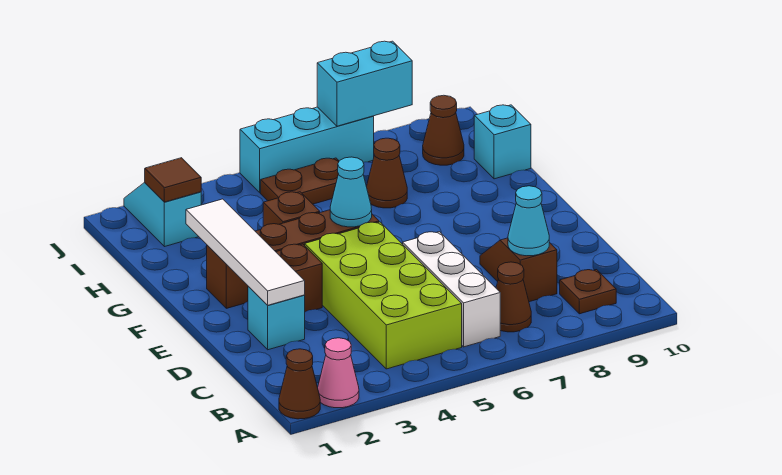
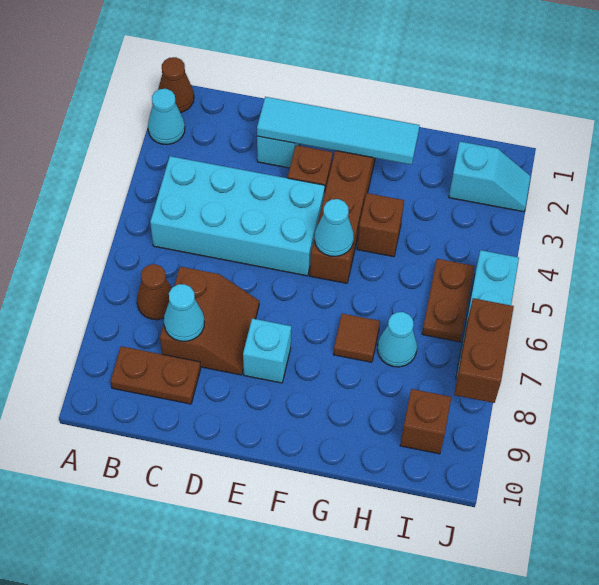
pink 1x1 cone [318,338,359,408] -> cyan 1x1 cone [148,89,185,144]
lime 2x4 brick [305,222,462,369] -> cyan 2x4 brick [150,156,325,276]
white 1x3 brick [403,232,500,347] -> none
brown 1x1 plate [560,270,616,314] -> brown 1x2 plate [111,346,201,404]
brown 1x2 slope [480,238,557,302] -> brown 2x2 slope [160,267,259,375]
white 1x4 tile [186,199,305,305] -> cyan 1x4 tile [257,97,420,165]
brown 1x1 cone [366,138,407,208] -> cyan 1x1 cone [377,312,417,367]
cyan 1x1 brick [474,105,531,179] -> cyan 1x1 brick moved to [243,319,291,383]
brown 1x1 tile [145,158,201,202] -> brown 1x1 tile moved to [333,314,380,362]
brown 1x1 cone [423,95,464,165] -> brown 1x1 brick [400,389,451,454]
cyan 1x2 brick [317,41,412,126] -> brown 1x2 brick [454,298,514,403]

